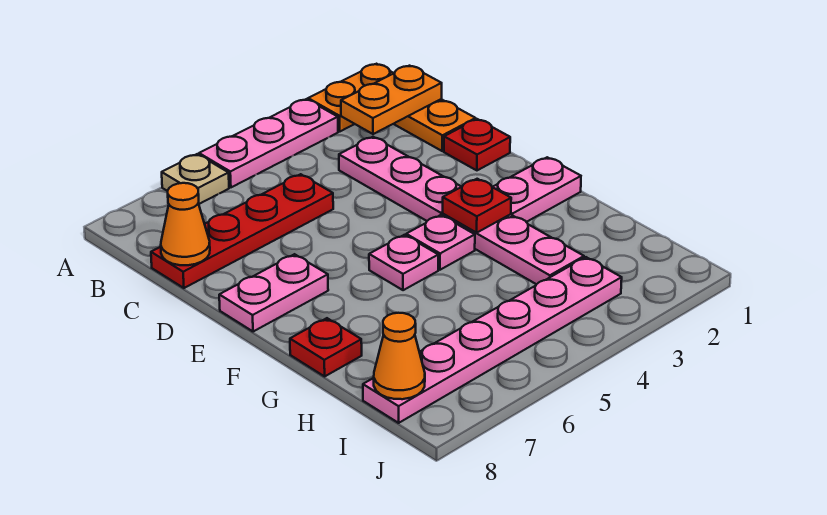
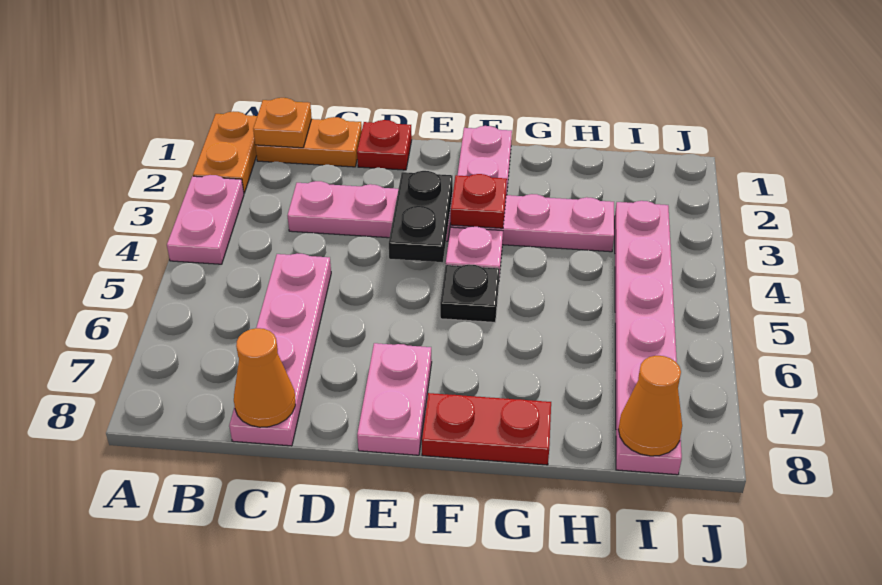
pink 1x3 plate [199,99,338,187] -> pink 1x2 plate [167,175,244,264]
tan 1x1 plate [162,154,229,204] -> none
orange 1x2 plate [341,66,442,134] -> orange 1x1 plate [253,98,312,148]
red 1x4 plate [151,174,333,288] -> pink 1x4 plate [229,254,331,446]
none -> black 1x2 plate [389,171,453,262]
pink 1x1 plate [369,235,438,290] -> black 1x1 plate [440,264,500,322]
red 1x1 plate [290,318,362,376] -> red 1x2 plate [422,393,551,465]

